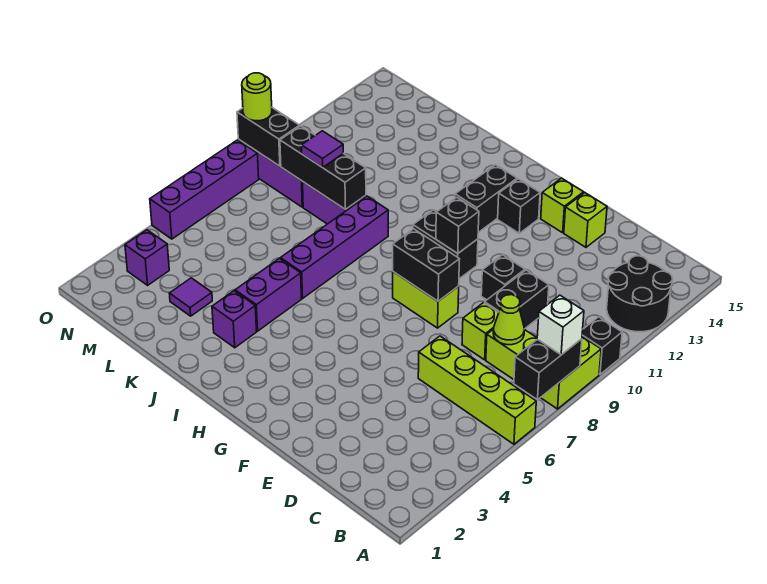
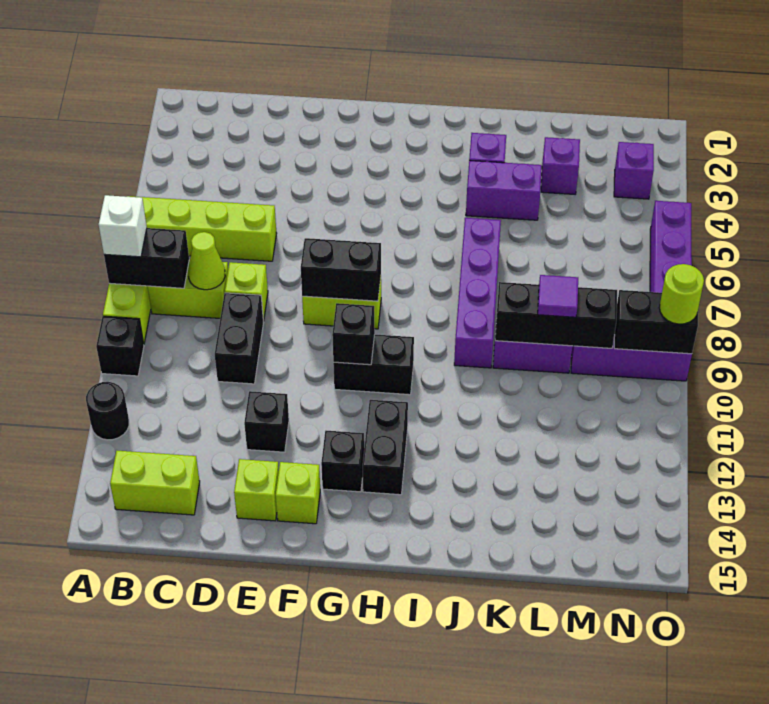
black 1x2 brick [514,339,582,400] -> black 1x2 brick turned to [104,228,189,288]
black 2x2 round brick [607,256,672,332] -> black 1x1 round brick [86,382,129,440]
none -> lime 1x2 brick [110,451,200,515]
black 1x1 brick [481,255,525,300] -> black 1x1 brick moved to [244,391,289,452]
purple 1x2 brick [235,258,301,331] -> purple 1x2 brick turned to [466,160,542,220]
purple 1x1 tile [169,278,212,316] -> purple 1x1 brick [541,137,580,194]

